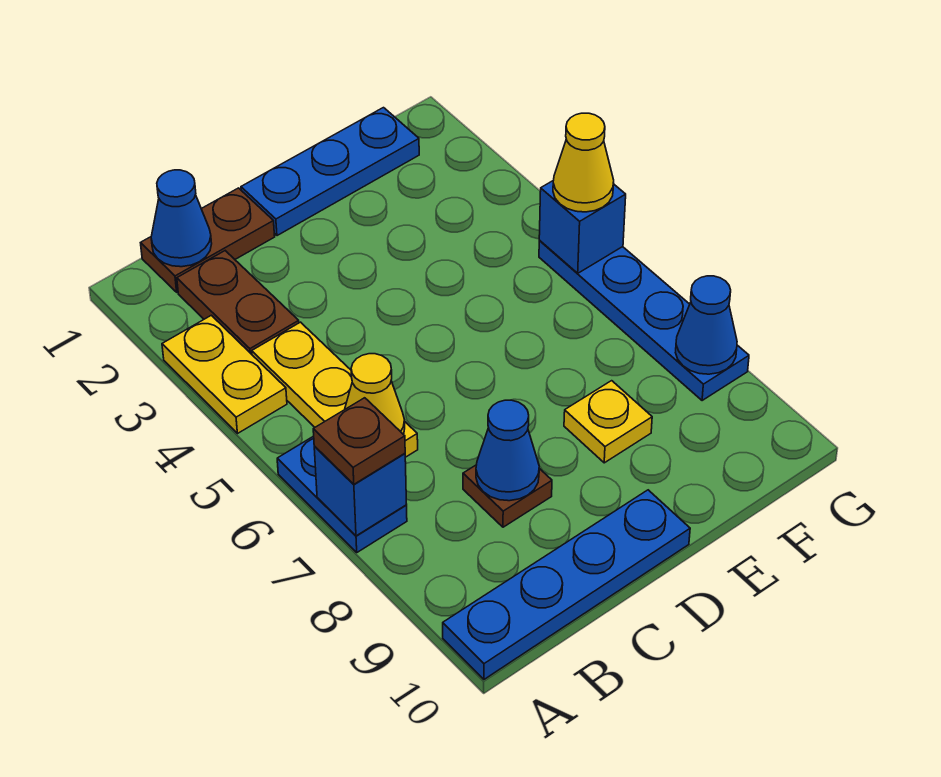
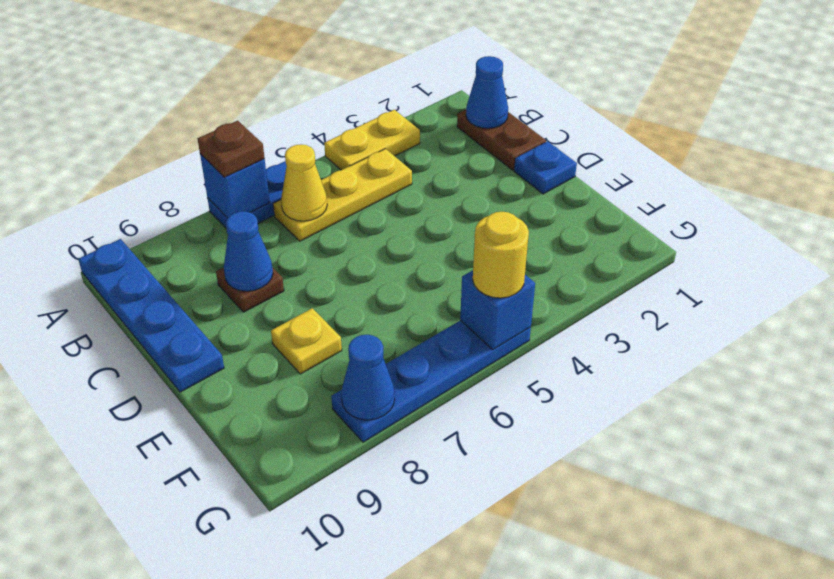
brown 1x2 plate [177,251,299,354] -> none
blue 1x3 plate [241,108,419,236] -> blue 1x1 plate [514,141,577,194]
yellow 1x1 cone [553,113,614,212] -> yellow 1x1 round brick [473,212,529,298]

